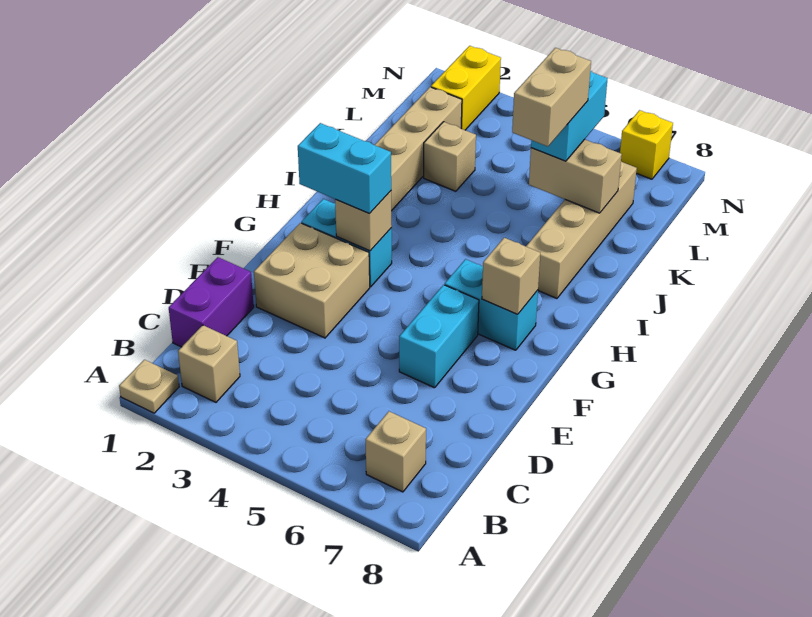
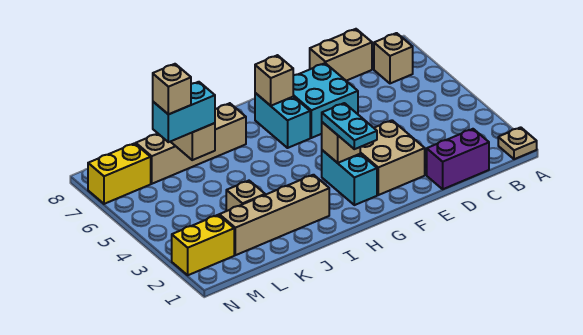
tan 1x1 brick [178,325,240,402] -> tan 1x1 brick moved to [153,64,191,114]
cyan 1x2 brick [399,285,479,388] -> cyan 2x2 brick [293,63,358,138]
cyan 1x2 brick [298,123,391,213] -> cyan 1x2 plate [322,103,377,149]
tan 1x2 brick [512,48,591,146] -> tan 1x2 brick moved to [310,29,372,81]
yellow 1x1 brick [620,110,673,179] -> yellow 1x2 brick [88,143,151,204]

